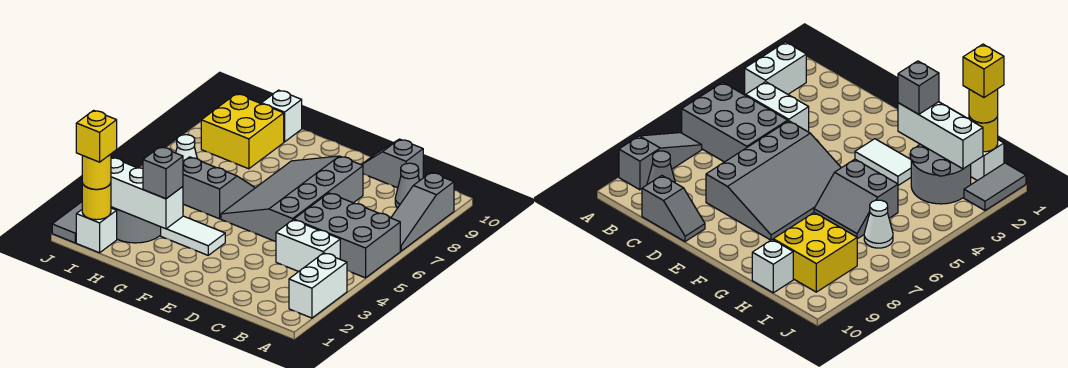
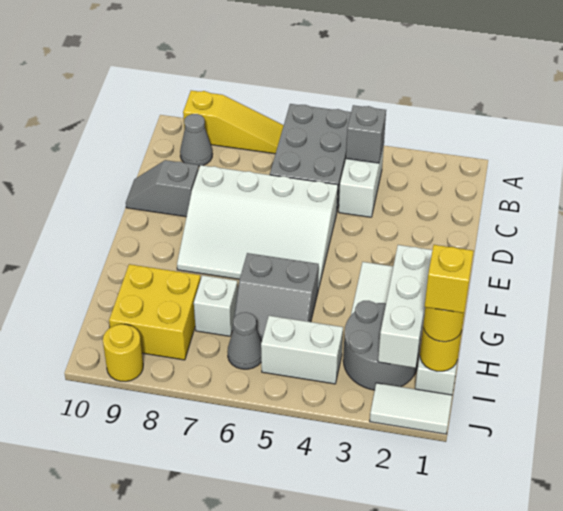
white 1x2 brick [289,253,347,318] -> white 1x2 brick moved to [261,316,343,384]
grey 1x3 slope [391,173,454,251] -> yellow 1x3 slope [183,90,284,154]
grey 1x2 slope [362,139,423,188] -> grey 1x2 slope turned to [126,160,199,217]
grey 3x4 slope [221,156,363,241] -> white 3x4 slope [177,165,338,290]
grey 1x1 brick [143,147,183,199] -> grey 1x1 brick moved to [346,105,386,163]
grey 2x2 slope [183,157,255,219] -> grey 2x2 slope turned to [232,253,319,342]
white 1x1 brick [261,90,302,142] -> white 1x1 brick moved to [194,275,238,336]
white 1x1 cone [176,135,197,161] -> grey 1x1 cone [227,312,261,369]
grey 1x2 tile [52,202,82,243] -> white 1x2 tile [370,383,452,434]
none -> yellow 1x1 round brick [103,324,143,382]

